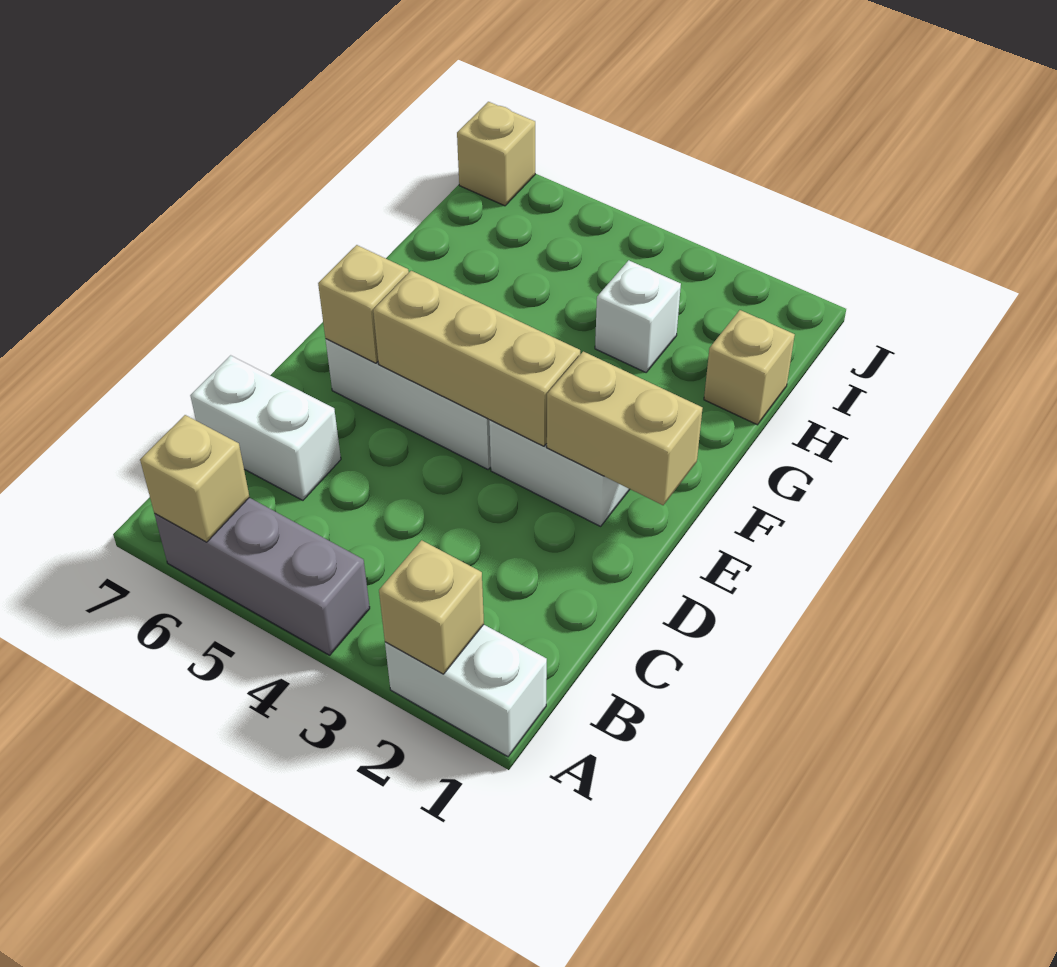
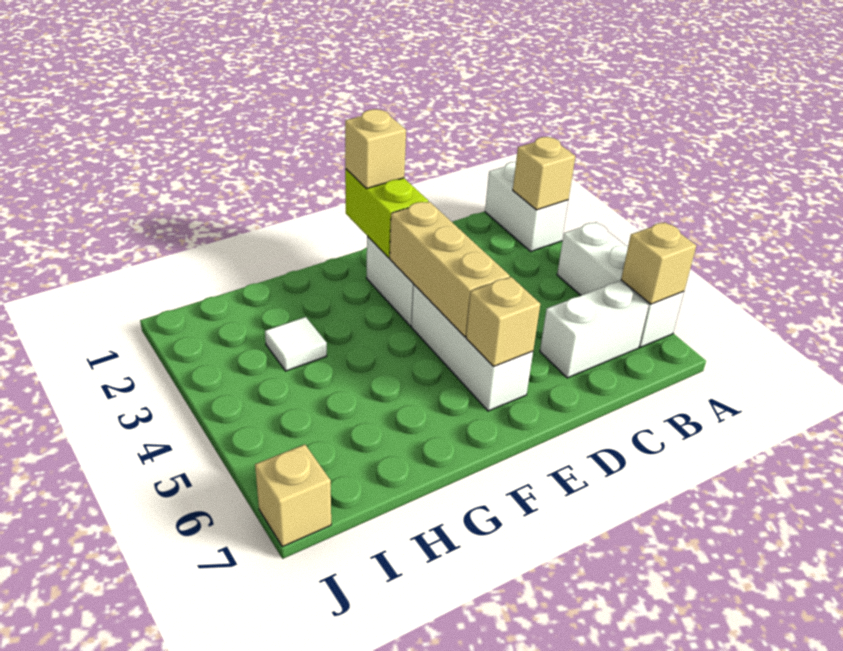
grey 1x3 brick [154,498,370,655] -> white 1x3 brick [557,222,684,347]
white 1x2 brick [190,355,341,500] -> white 1x2 brick turned to [540,281,649,378]
tan 1x2 brick [547,351,703,505] -> lime 1x2 brick [345,169,428,258]
tan 1x1 brick [704,310,795,425] -> tan 1x1 brick moved to [345,109,406,189]
white 1x1 brick [595,260,681,372] -> white 1x1 tile [265,317,327,371]

